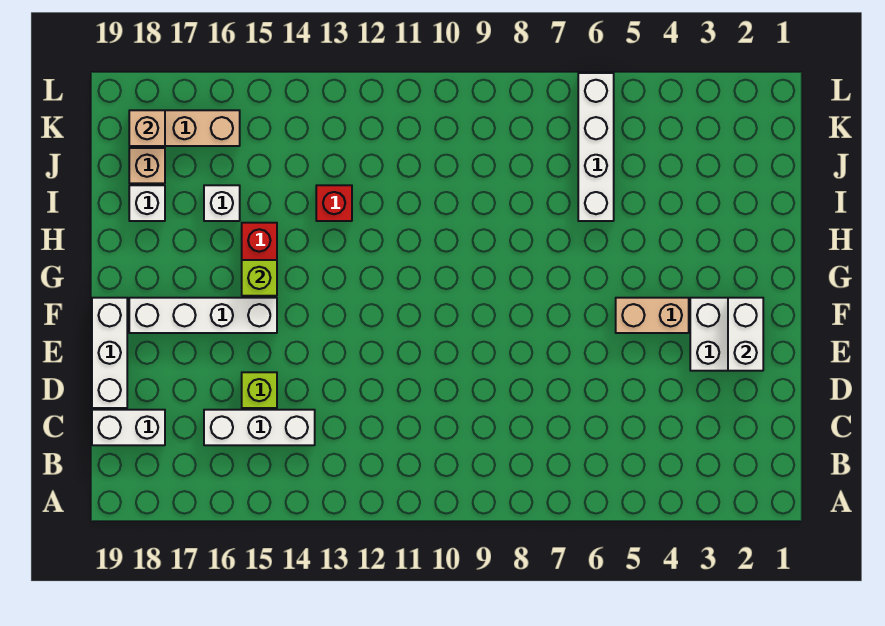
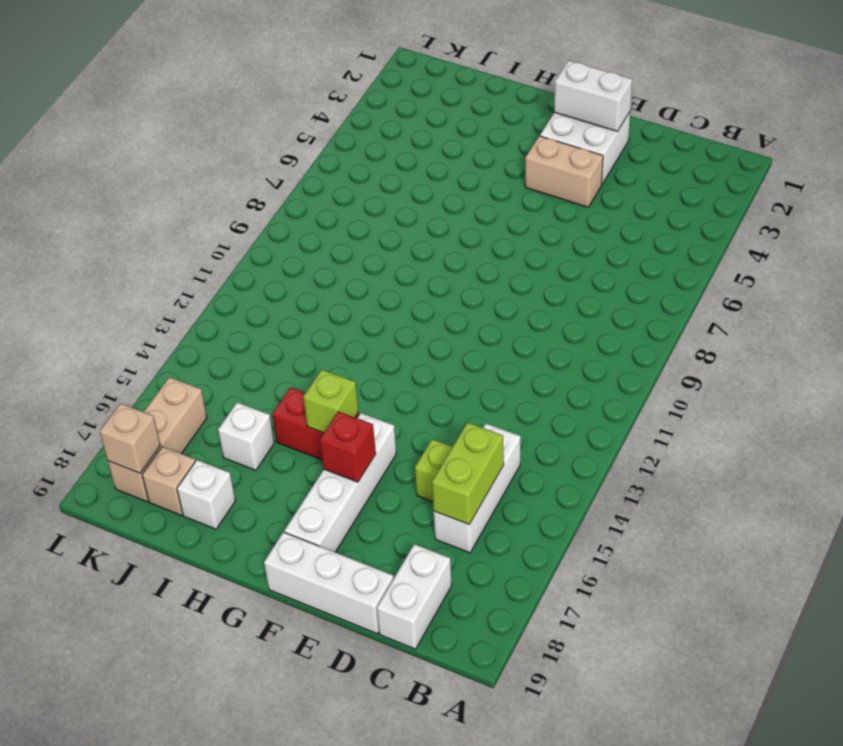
none -> lime 1x2 brick [432,422,504,524]
tan 1x2 brick [616,298,689,333] -> tan 1x2 brick turned to [525,136,603,207]
white 1x4 brick [578,73,614,221] -> none
red 1x1 brick [316,185,352,221] -> red 1x1 brick moved to [320,412,376,482]

